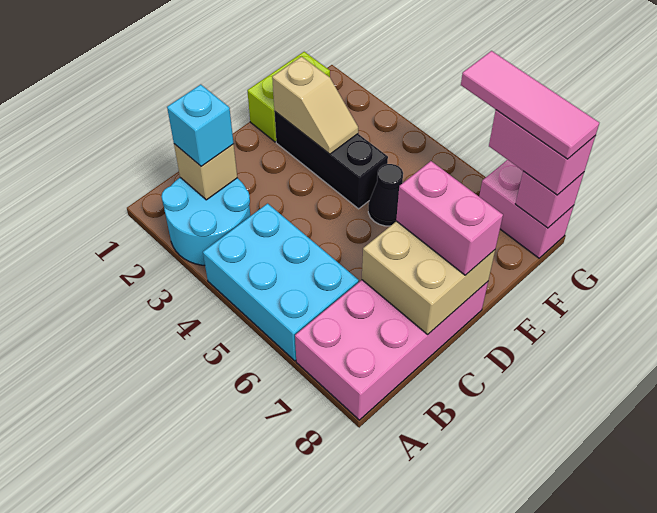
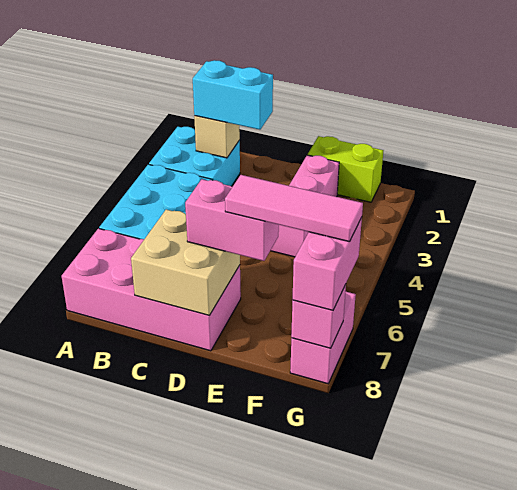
cyan 2x2 round brick [161,178,250,265] -> cyan 2x2 brick [149,127,240,186]
cyan 1x1 brick [167,85,234,166] -> cyan 1x2 brick [193,60,273,130]
pink 1x2 brick [396,161,503,275] -> pink 1x2 brick turned to [185,179,279,261]
black 1x3 brick [275,112,388,209] -> pink 1x3 brick [270,155,339,257]
tan 1x2 slope [272,57,358,154] -> none
black 1x1 cone [368,164,403,226] -> none
pink 1x3 tile [461,51,599,159] -> pink 1x3 tile turned to [225,175,363,242]

